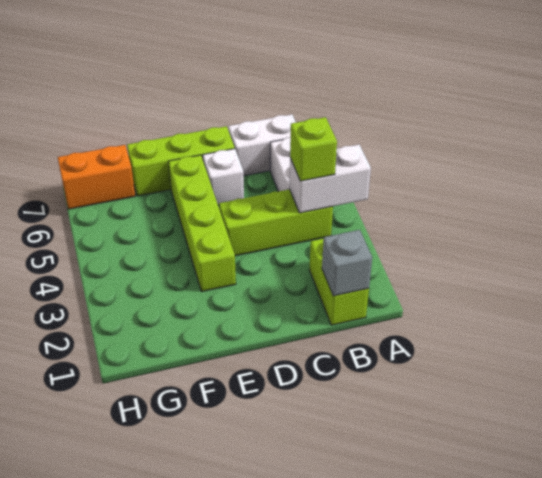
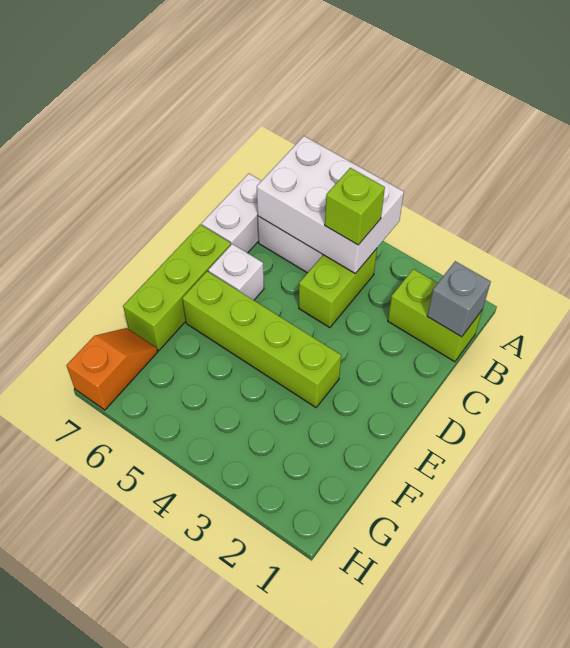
white 1x2 brick [290,145,371,213] -> white 2x3 brick [257,136,404,274]
lime 1x3 brick [219,189,333,256] -> lime 1x2 brick [299,249,377,328]
orange 1x2 brick [58,145,135,209] -> orange 1x2 slope [66,328,157,410]

